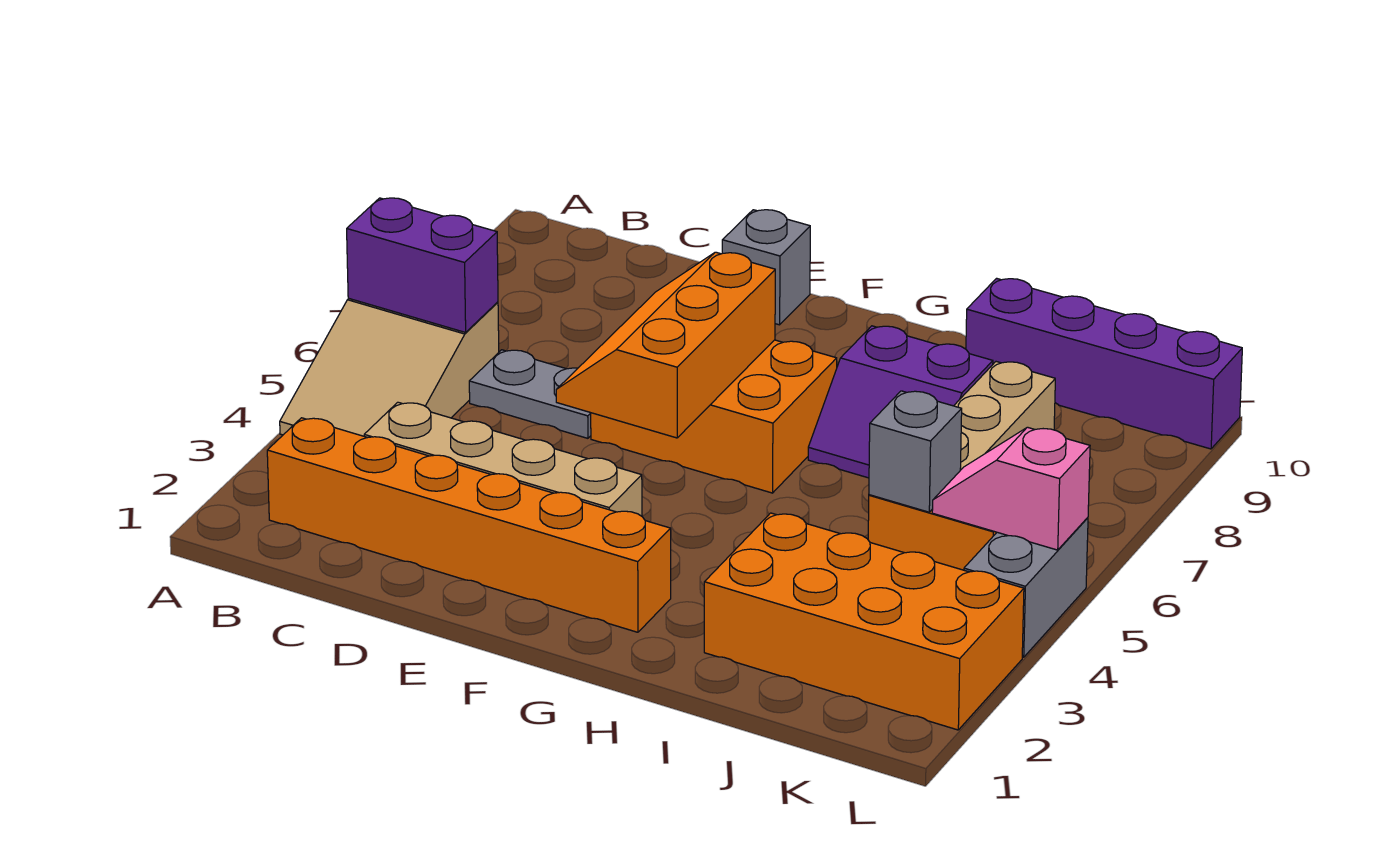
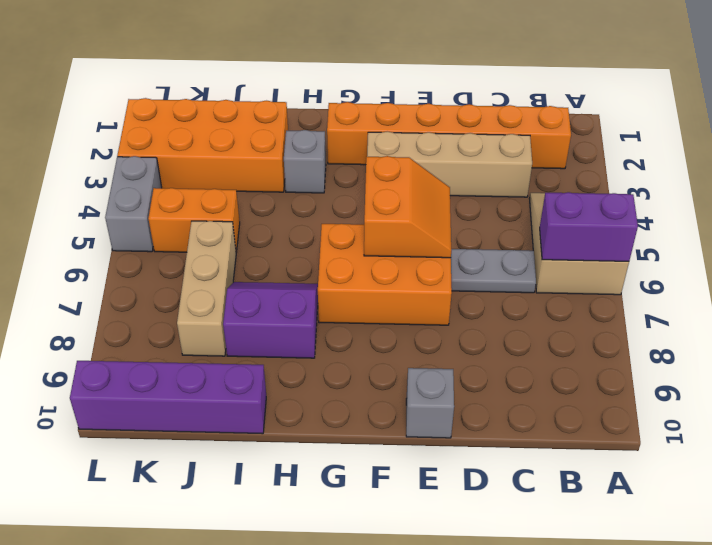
orange 2x3 slope [556,252,775,438] -> orange 2x2 slope [364,156,451,258]
grey 1x1 brick [869,391,962,512] -> grey 1x1 brick moved to [284,130,326,193]
pink 1x2 slope [932,427,1090,550] -> none

